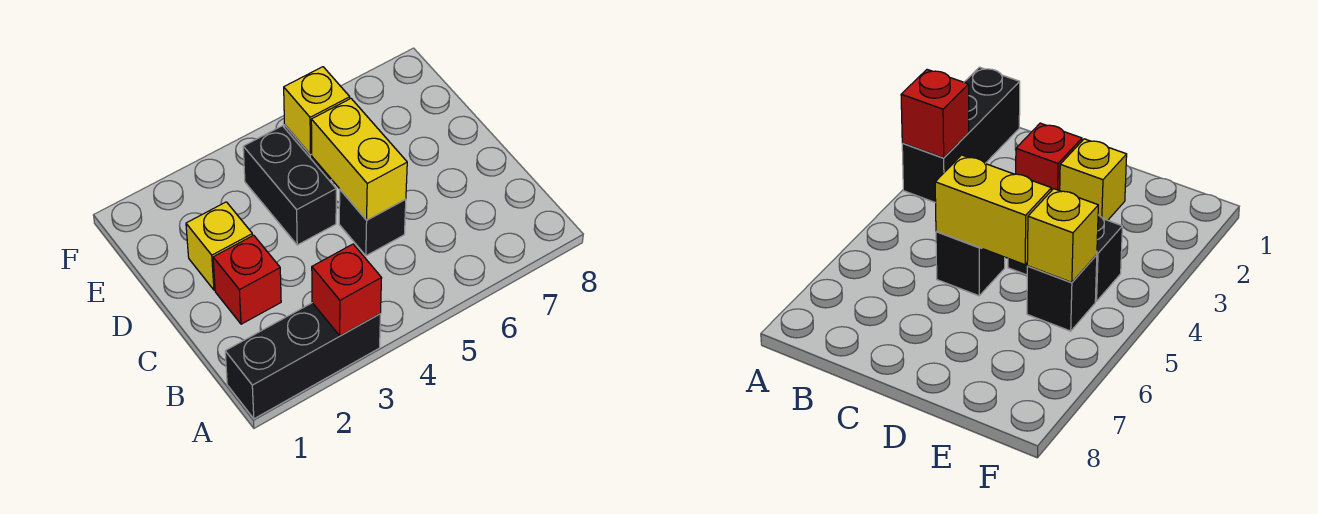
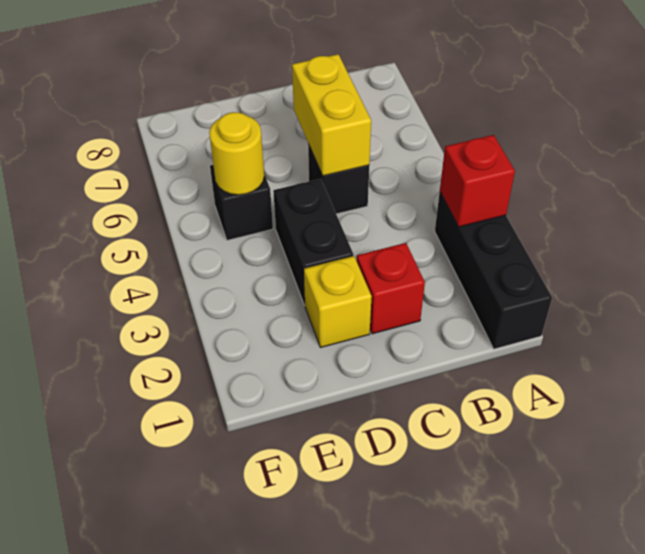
yellow 1x2 brick [311,99,407,220] -> yellow 1x2 brick turned to [292,54,371,176]
black 1x2 brick [243,126,336,245] -> black 1x2 brick turned to [273,179,353,305]
yellow 1x1 brick [284,67,350,155] -> yellow 1x1 round brick [209,112,264,195]

